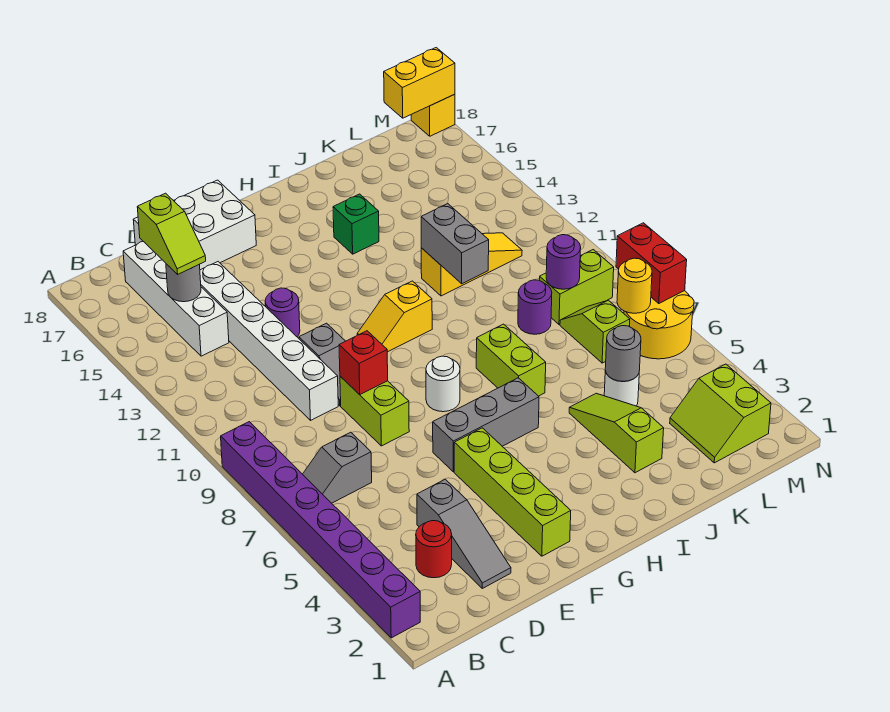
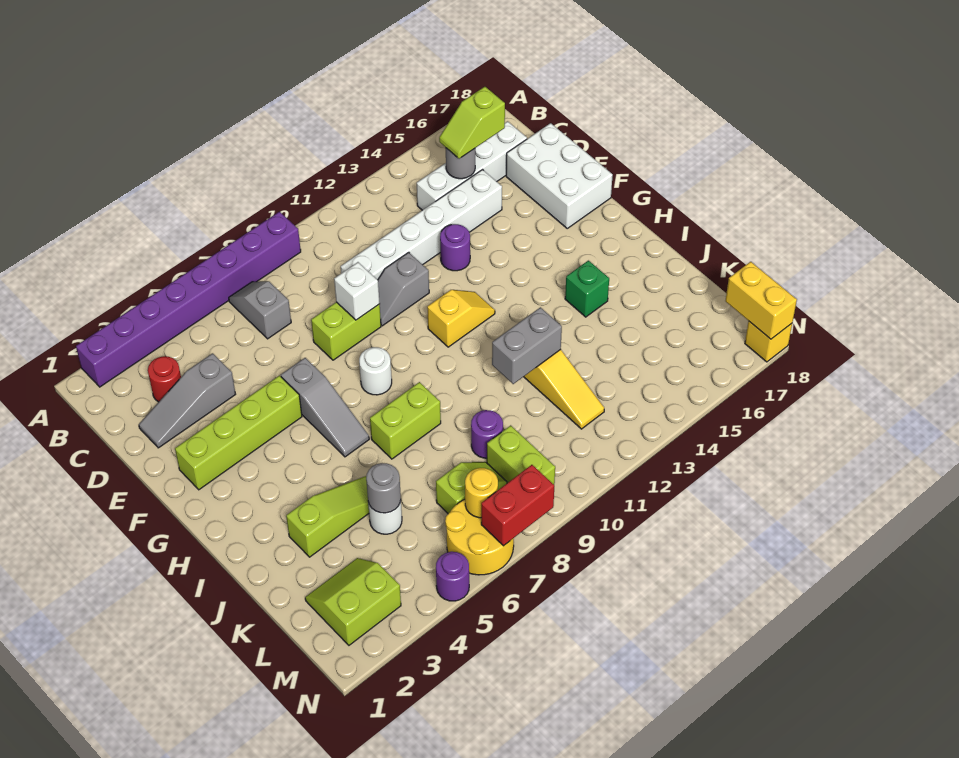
red 1x1 brick [339,331,388,395] -> white 1x1 brick [334,262,380,320]
grey 1x3 brick [433,378,539,472] -> grey 1x3 slope [281,358,369,457]
yellow 1x2 slope [357,281,432,352] -> yellow 1x2 slope turned to [427,290,495,347]
purple 1x1 round brick [546,235,581,289] -> purple 1x1 round brick moved to [436,552,469,601]

